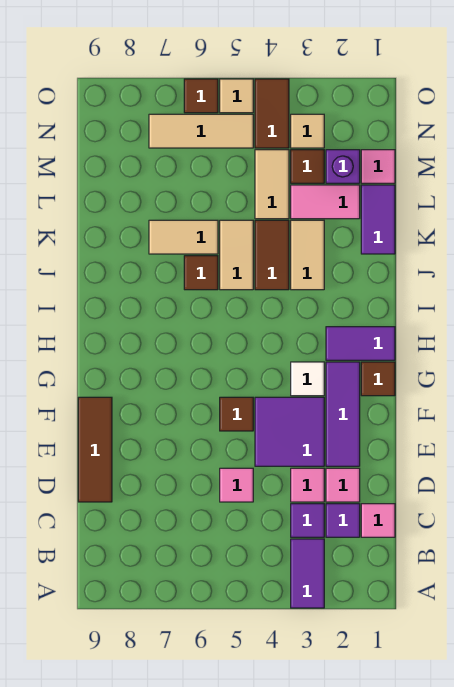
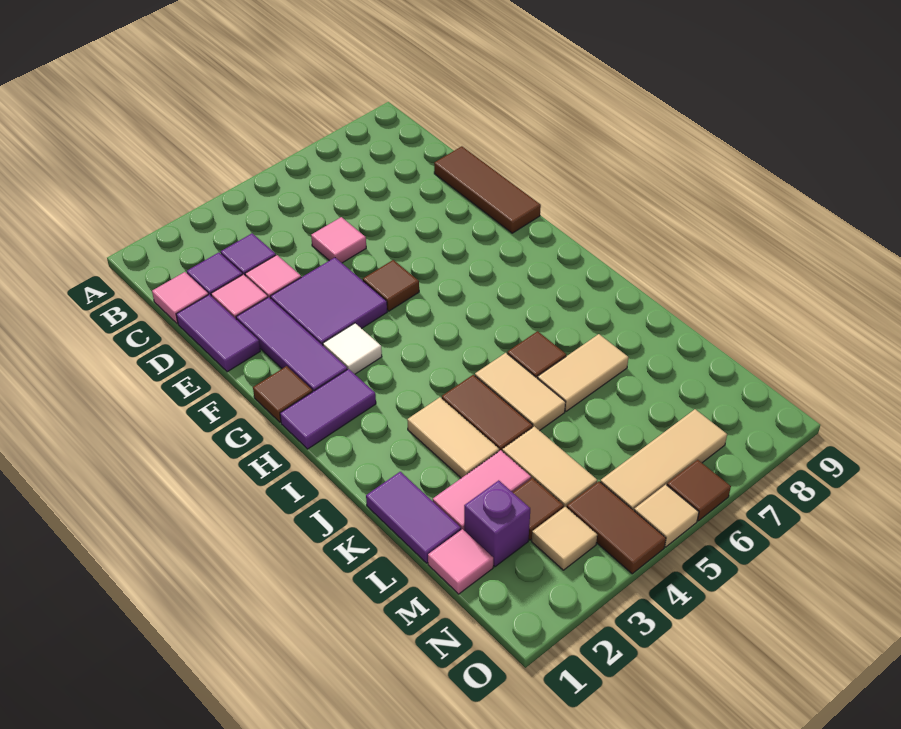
purple 1x2 tile [291,539,324,608] -> purple 1x2 tile moved to [176,294,260,372]

